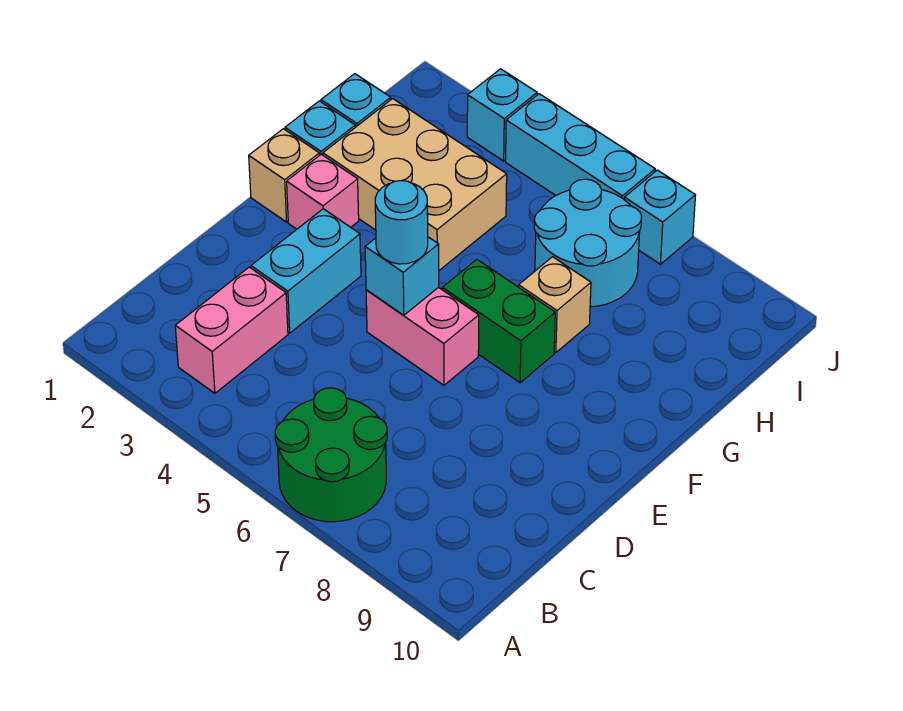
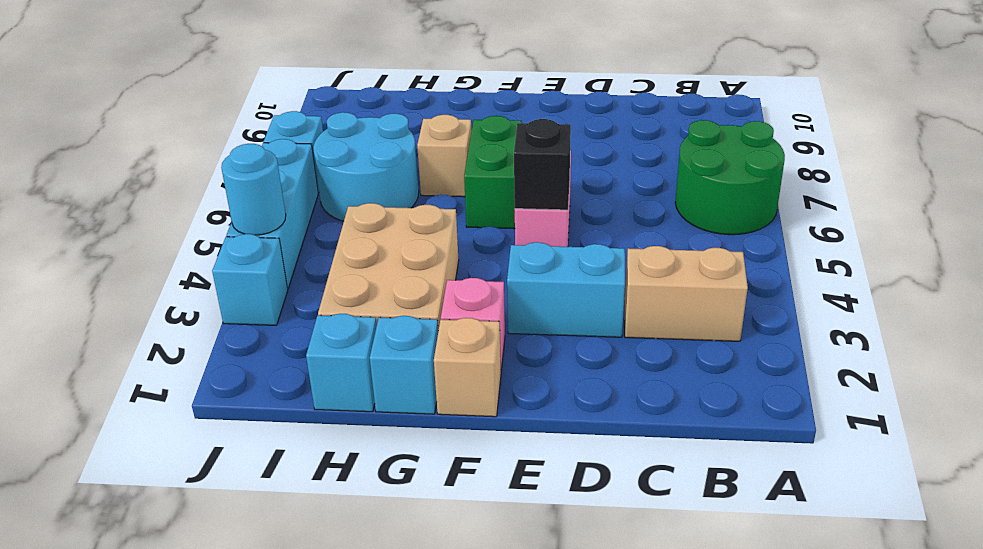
pink 1x2 brick [175,267,288,393] -> tan 1x2 brick [625,246,748,341]
cyan 1x1 brick [365,237,439,315] -> black 1x1 brick [514,119,571,210]
cyan 1x1 round brick [375,181,428,264] -> cyan 1x1 round brick moved to [221,144,286,235]

